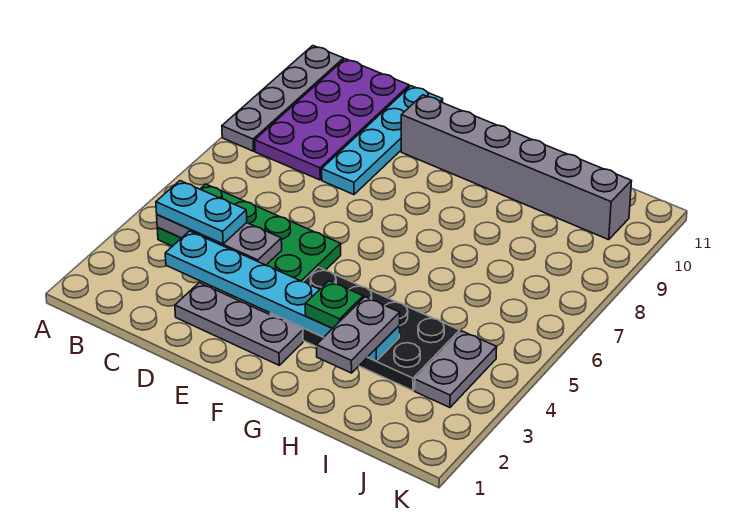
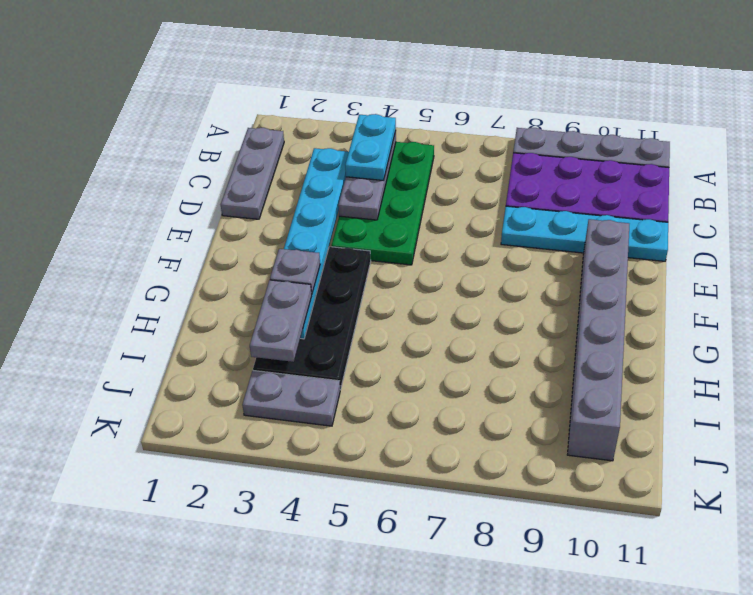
grey 1x3 plate [175,283,303,365] -> grey 1x3 plate moved to [221,128,284,219]
green 1x1 plate [305,281,363,328] -> grey 1x1 plate [270,249,320,294]
grey 1x2 plate [316,297,400,373] -> grey 1x2 plate turned to [250,280,312,362]

